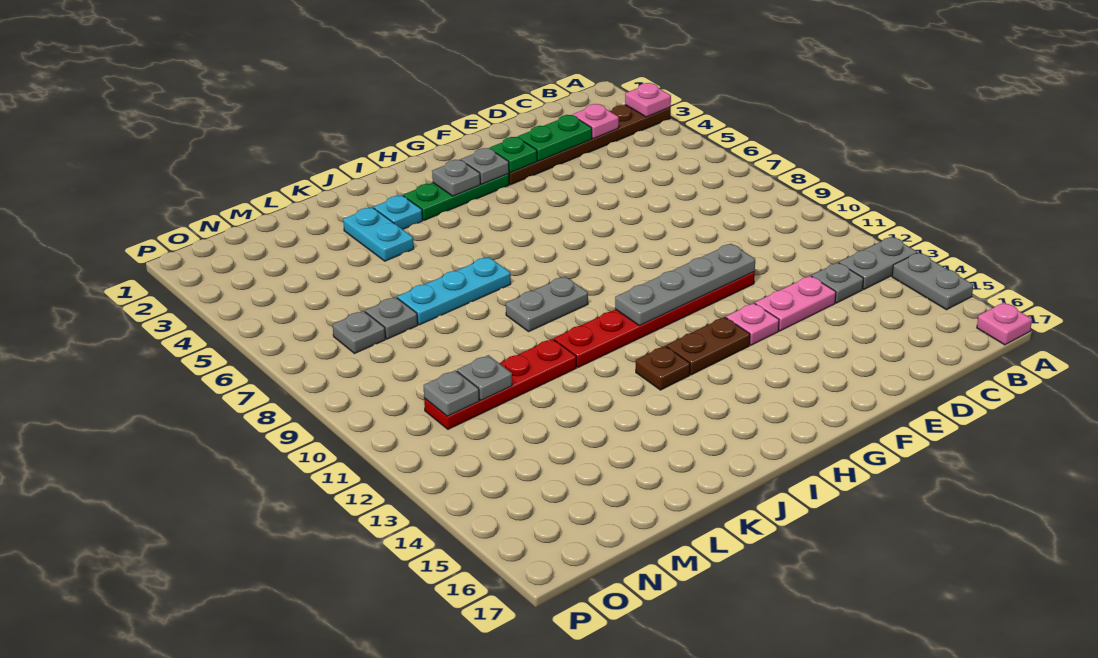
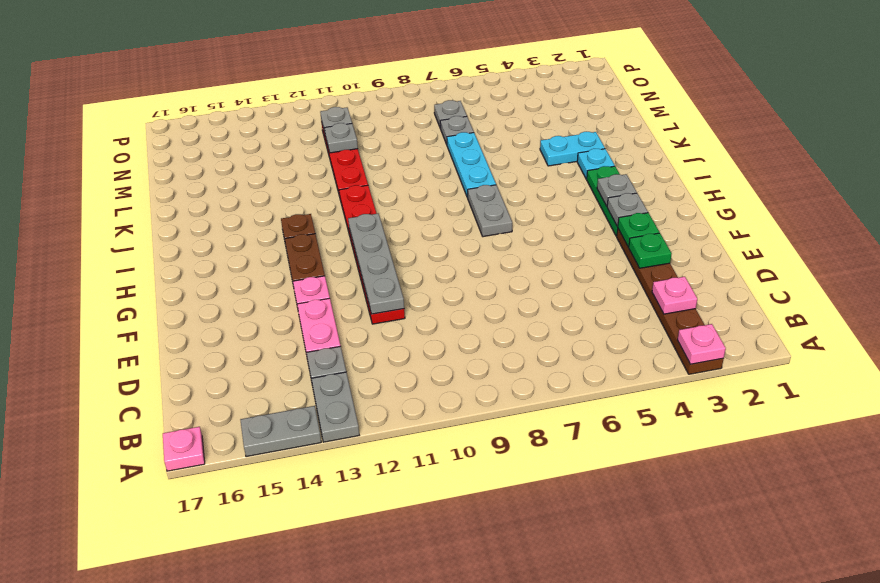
green 1x2 plate [518,115,592,161] -> green 1x1 plate [629,233,672,268]
grey 1x2 plate [506,277,588,332] -> grey 1x2 plate moved to [468,185,512,237]

